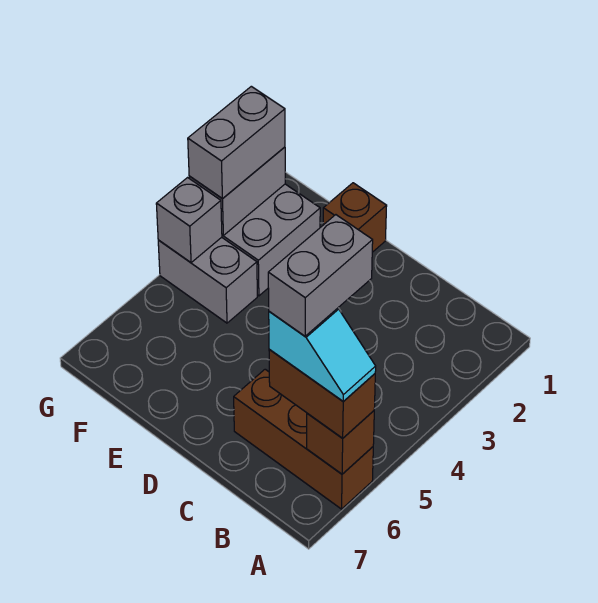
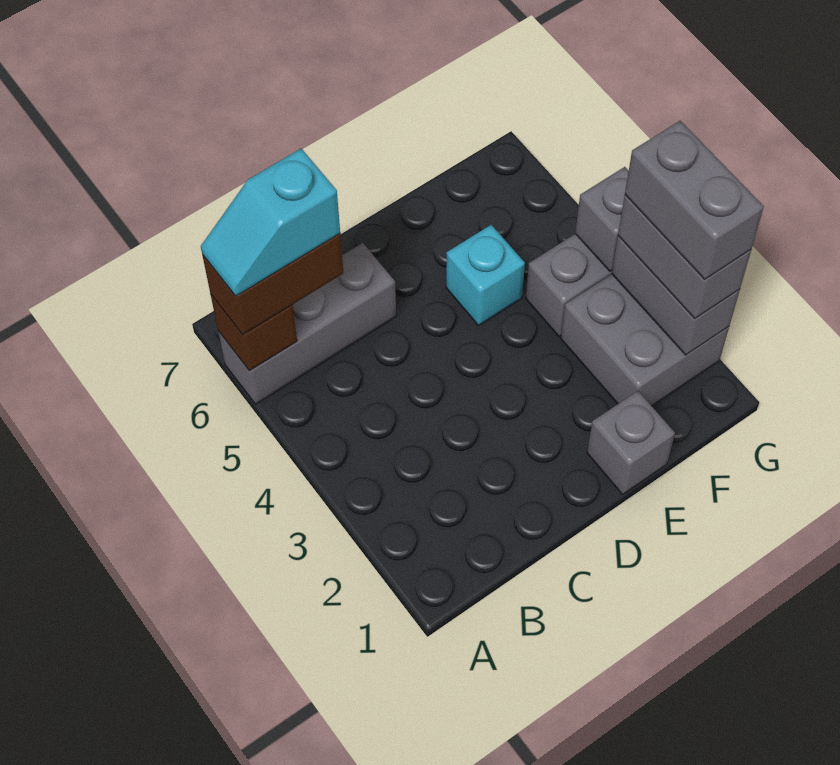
brown 1x3 brick [234,369,373,509] -> grey 1x3 brick [218,243,396,404]
grey 1x2 brick [268,215,373,336] -> grey 1x2 brick moved to [625,121,764,280]
brown 1x1 brick [323,183,387,252] -> grey 1x1 brick [587,391,675,494]
none -> cyan 1x1 brick [446,225,525,326]

